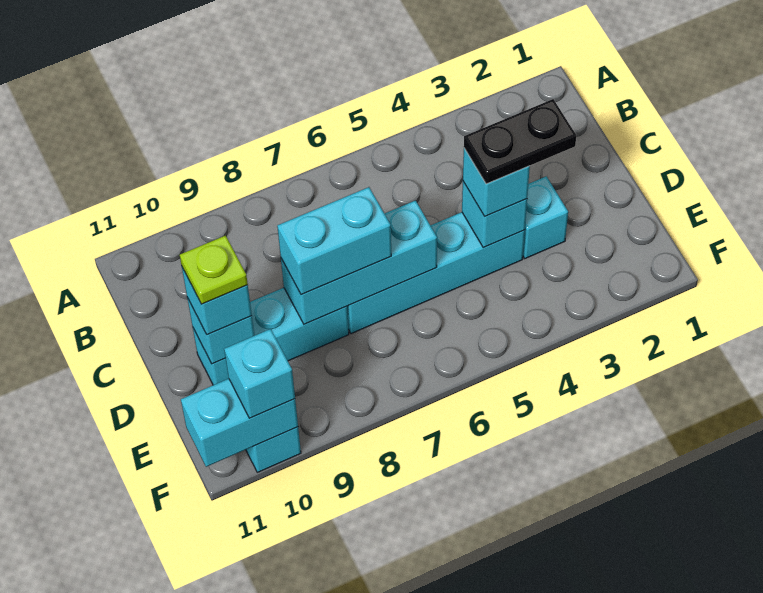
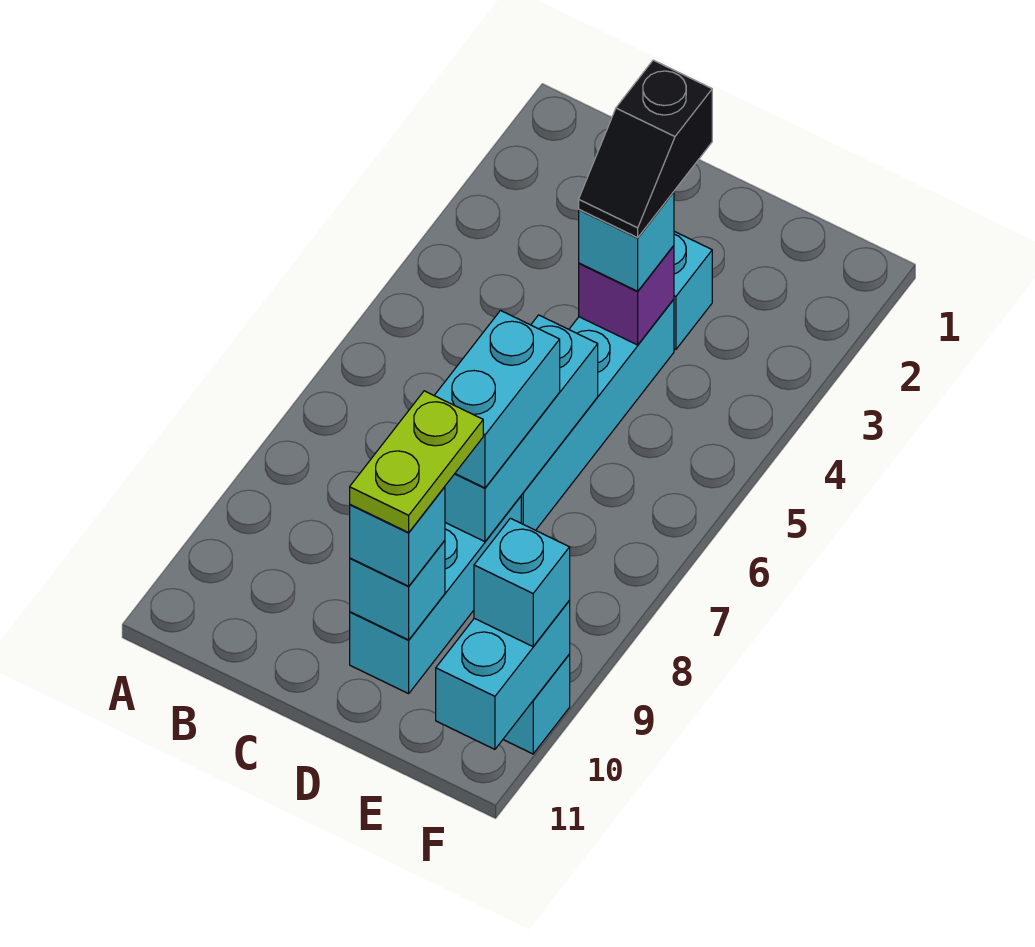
black 1x2 plate [464,99,576,184] -> black 1x2 slope [579,60,712,238]
cyan 1x1 brick [462,182,527,248] -> purple 1x1 brick [579,246,674,345]
lime 1x1 plate [180,236,248,304] -> lime 1x2 plate [350,391,483,533]

